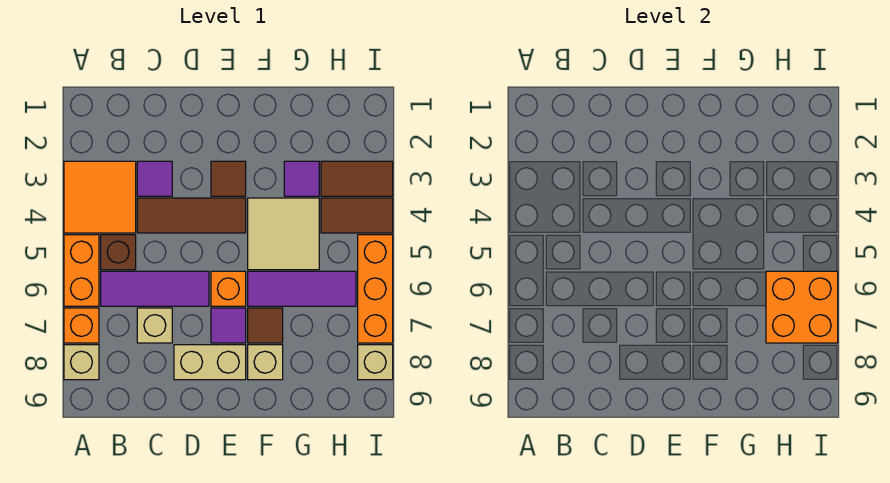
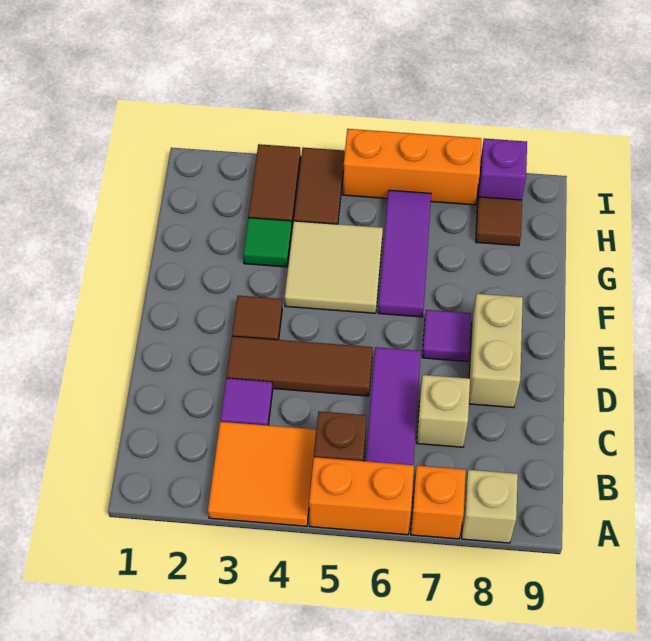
brown 1x3 tile [137,198,246,233] -> brown 1x3 tile turned to [226,336,373,396]
orange 1x1 brick [211,271,246,306] -> none
brown 1x1 tile [248,308,283,343] -> brown 1x1 tile moved to [476,197,522,246]
tan 1x1 brick [248,345,283,380] -> none
purple 1x1 tile [284,161,319,196] -> green 1x1 tile [243,218,292,267]
orange 2x2 brick [766,271,838,343] -> none
tan 1x1 brick [358,345,393,380] -> purple 1x1 brick [477,138,527,204]

